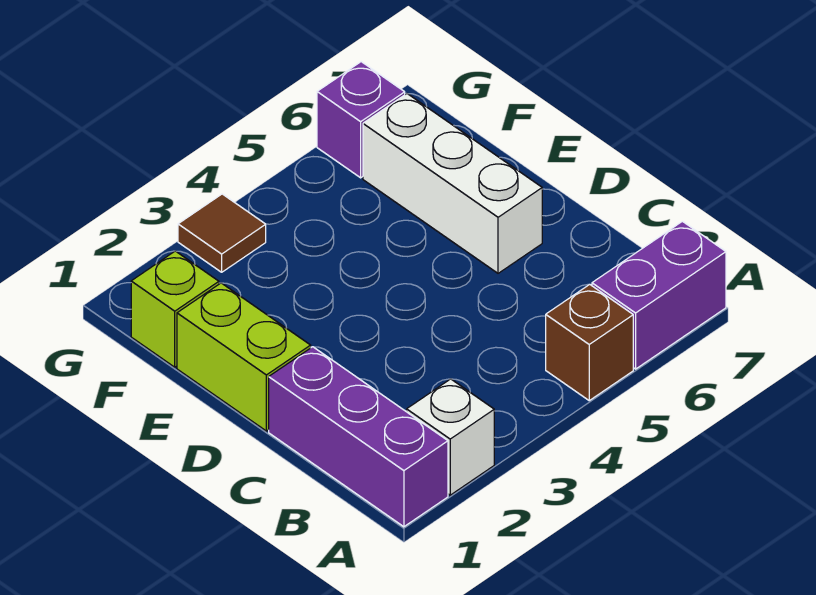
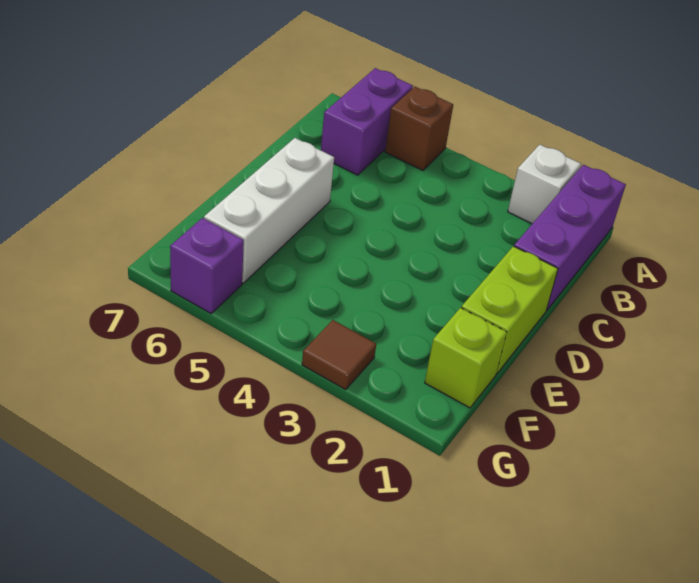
purple 1x2 brick [592,221,726,369] -> purple 1x2 brick turned to [321,68,413,175]

